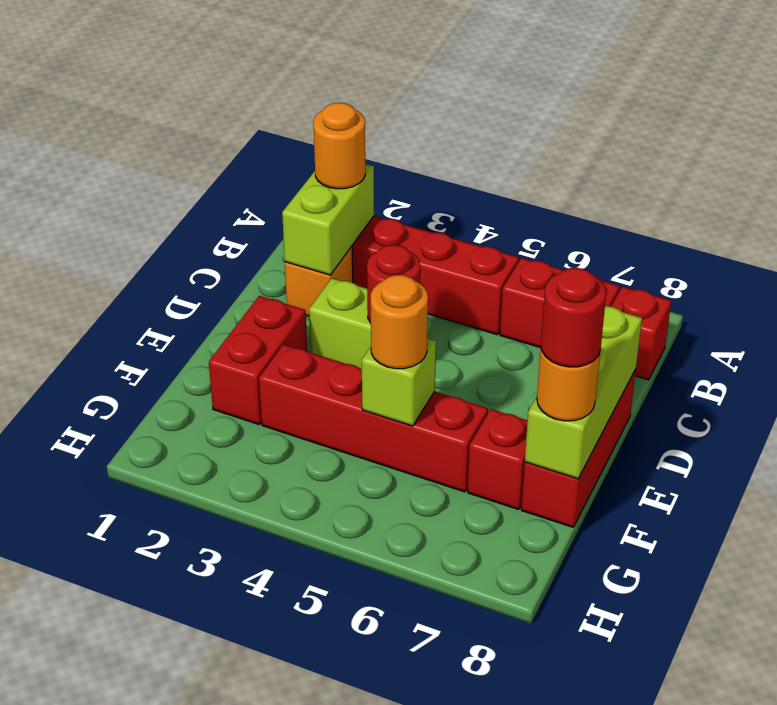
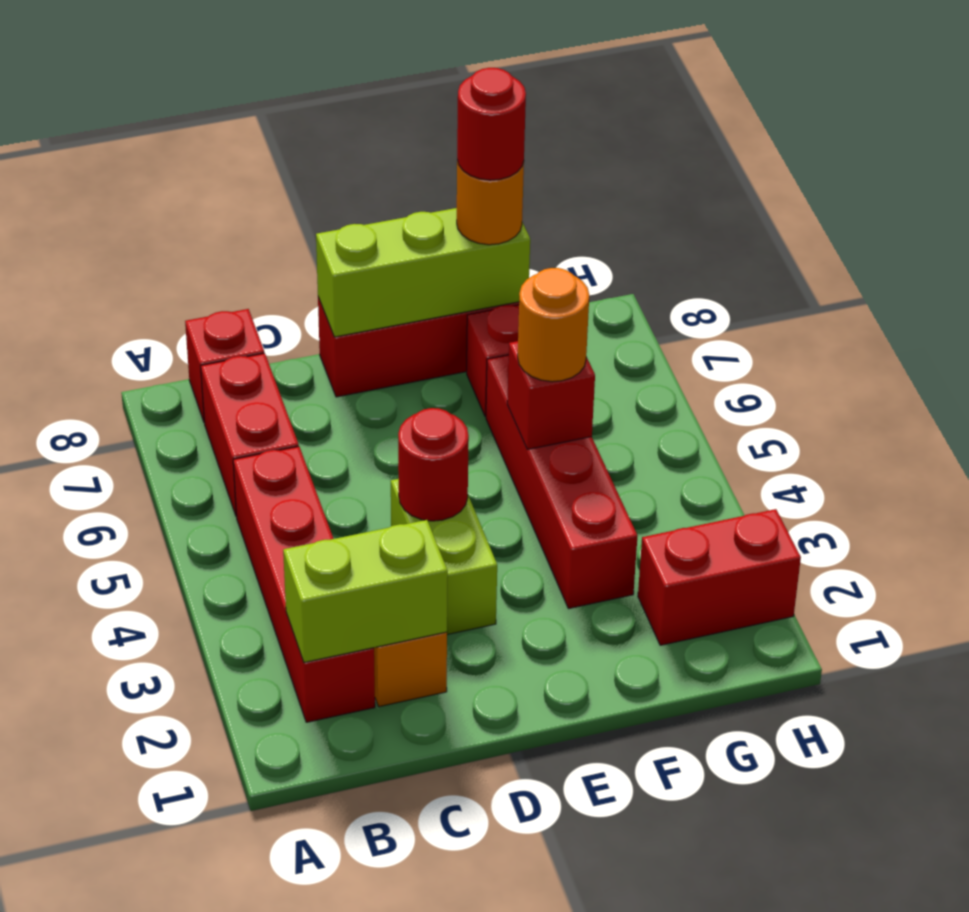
orange 1x1 round brick [313,103,365,189] -> none
red 1x2 brick [209,296,307,425] -> red 1x2 brick moved to [638,509,801,645]
lime 1x1 brick [362,338,436,426] -> red 1x1 brick [507,341,595,449]

